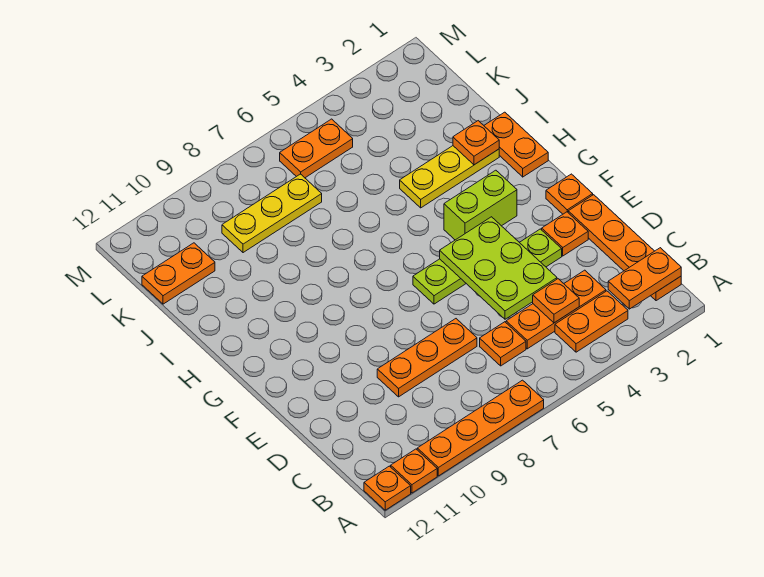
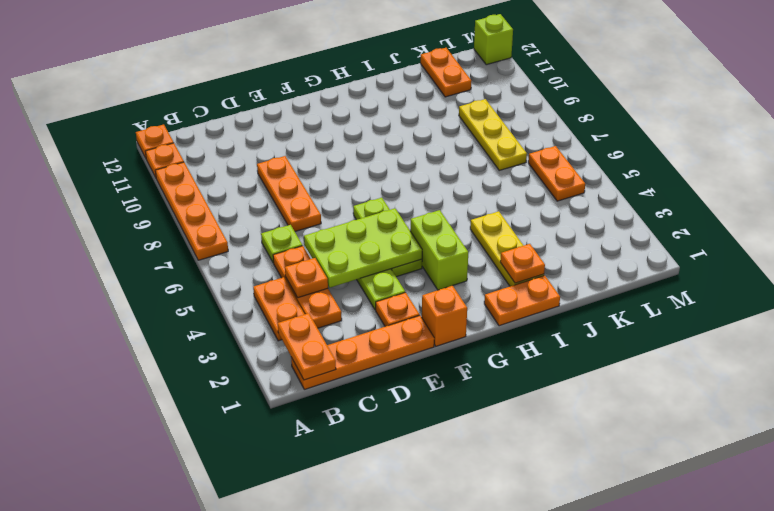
orange 1x1 plate [480,322,526,366] -> lime 1x1 plate [261,225,302,263]
orange 1x1 plate [546,174,593,214] -> orange 1x1 brick [422,286,467,346]
none -> lime 1x1 brick [474,14,513,65]

